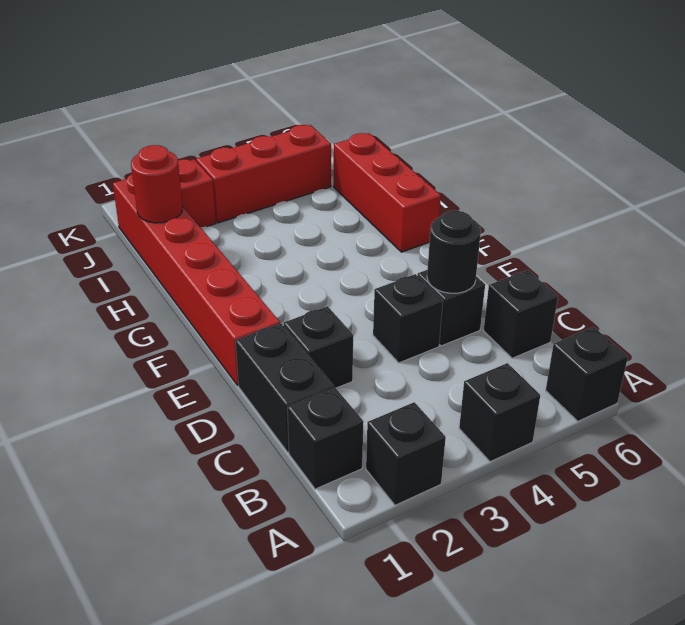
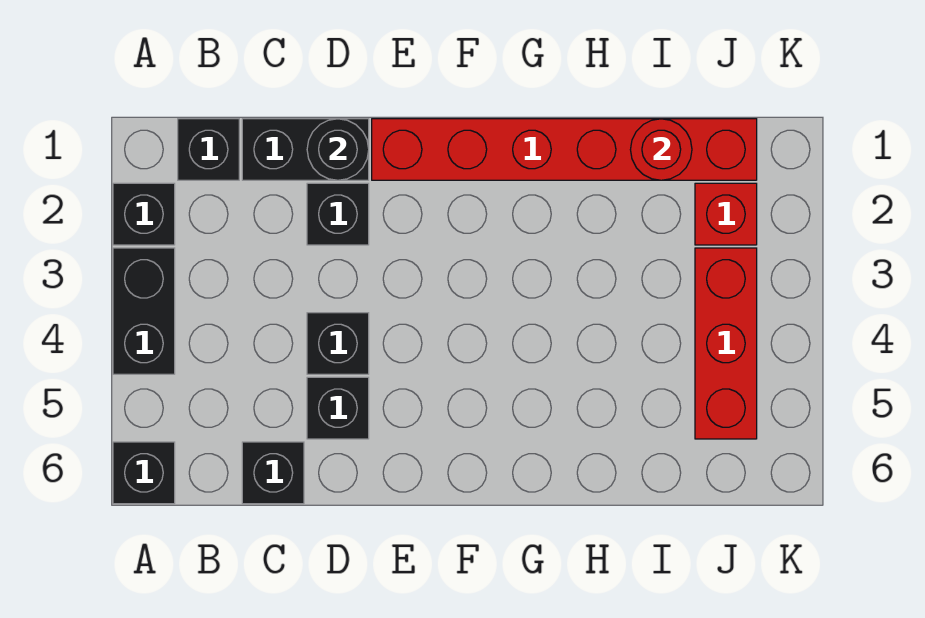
black 1x1 brick [459,363,540,462] -> black 1x2 brick [113,248,175,374]
black 1x1 round brick [427,211,481,293] -> black 1x1 round brick moved to [307,119,369,180]
red 1x3 brick [334,133,441,252] -> none

